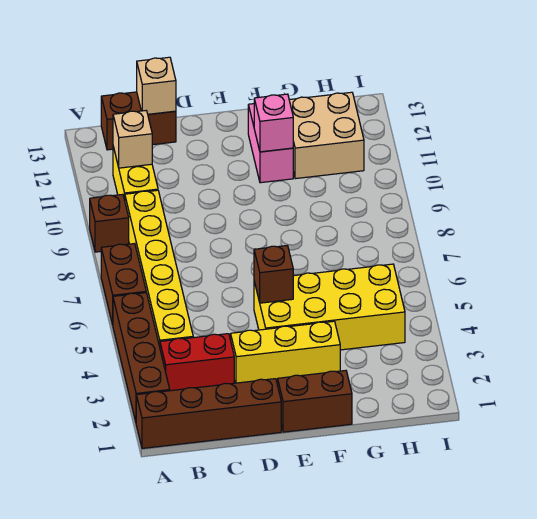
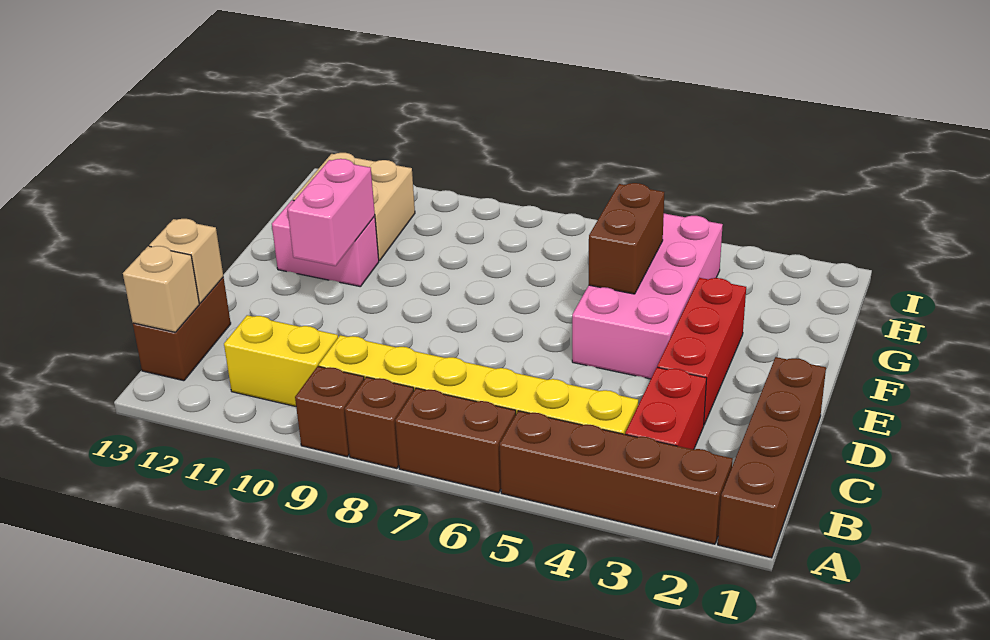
tan 1x1 brick [113,111,152,168] -> tan 1x1 brick moved to [123,246,199,332]
yellow 1x3 brick [231,321,340,383] -> red 1x3 brick [657,278,746,424]
brown 1x2 brick [278,370,352,432] -> brown 1x2 brick moved to [589,183,664,294]
yellow 2x4 brick [254,264,405,350] -> pink 2x4 brick [572,214,723,379]
brown 1x1 brick [254,246,293,303] -> brown 1x1 brick moved to [345,377,414,469]
pink 1x1 brick [254,94,293,152] -> pink 1x2 brick [287,159,375,266]

